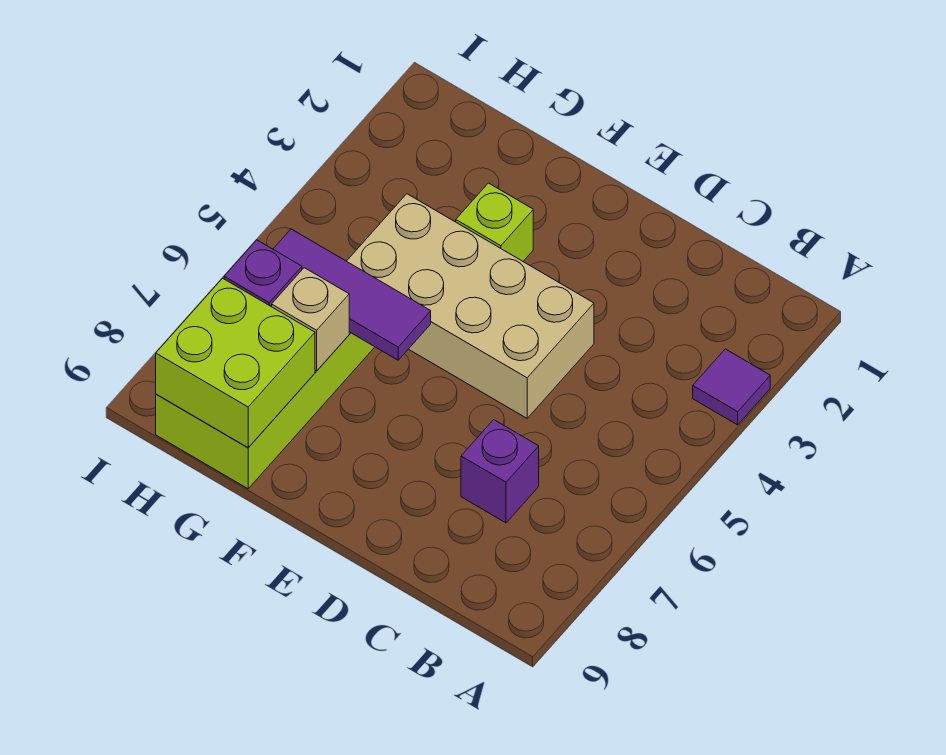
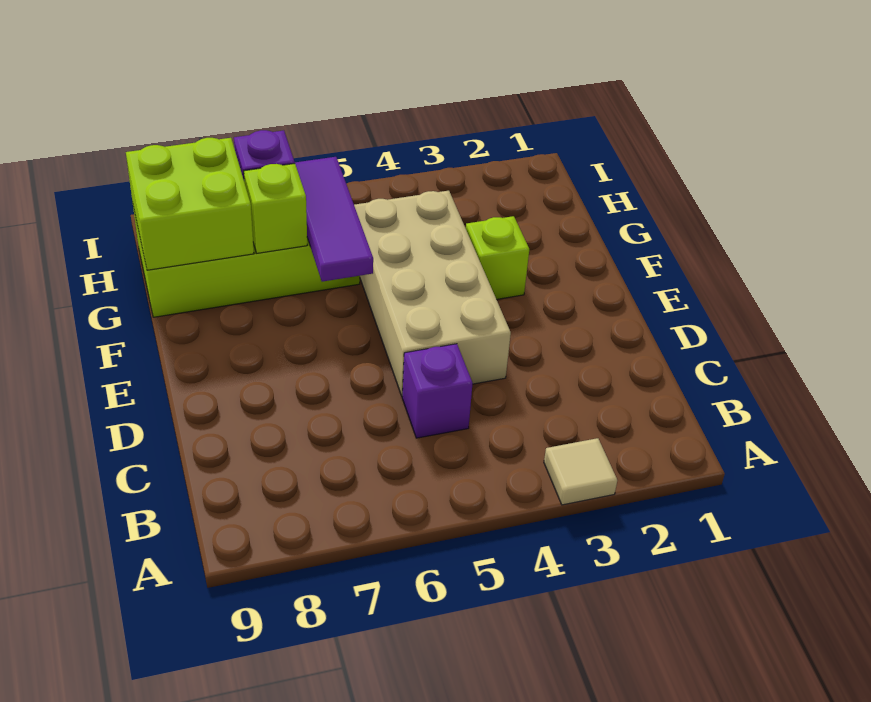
purple 1x1 tile [693,349,770,425] -> tan 1x1 tile [544,438,617,505]
purple 1x1 brick [461,420,539,523] -> purple 1x1 brick moved to [402,344,473,438]
tan 1x1 brick [272,268,349,371] -> lime 1x1 brick [244,164,307,253]

